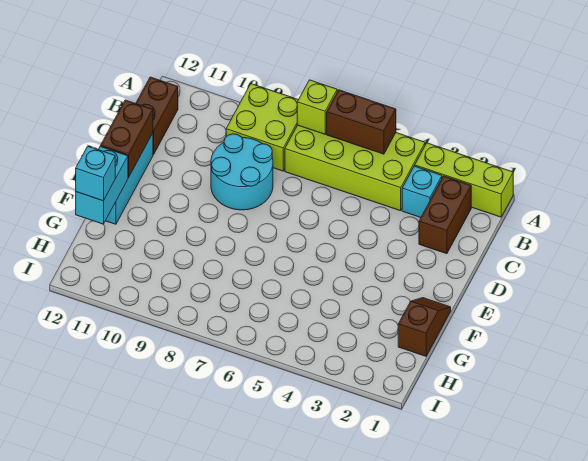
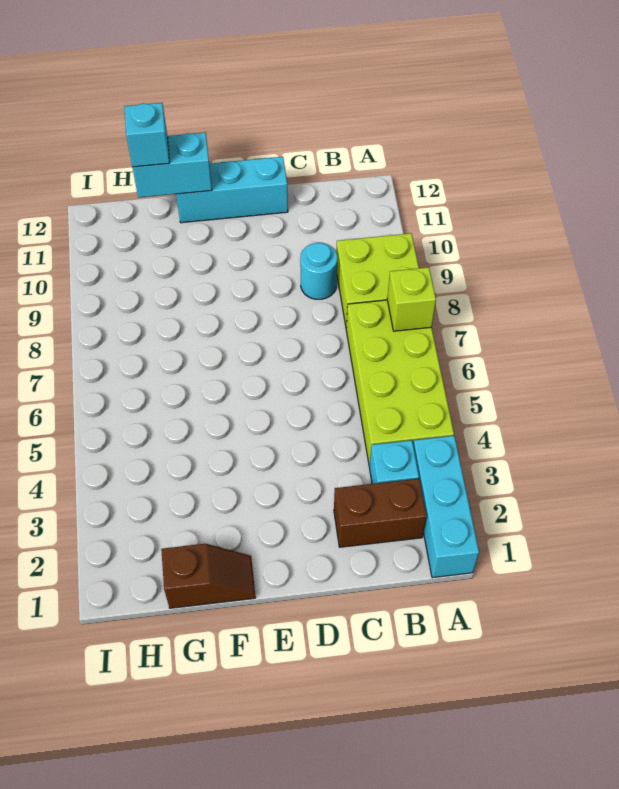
lime 1x3 brick [415,143,513,217] -> cyan 1x3 brick [413,436,479,578]
brown 1x2 brick [327,90,396,154] -> none
brown 1x2 brick [136,77,178,155] -> none
cyan 2x2 round brick [211,134,273,210] -> cyan 1x1 round brick [300,243,337,299]
brown 1x2 brick [101,100,153,178] -> none

